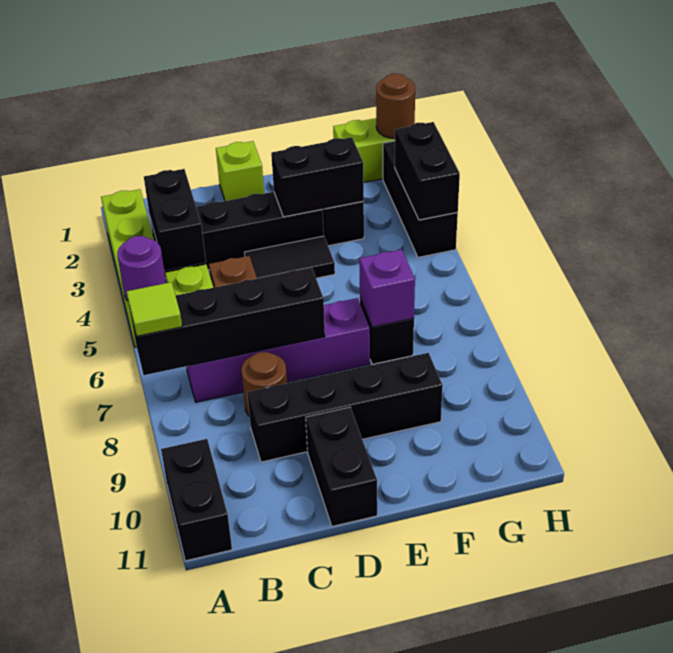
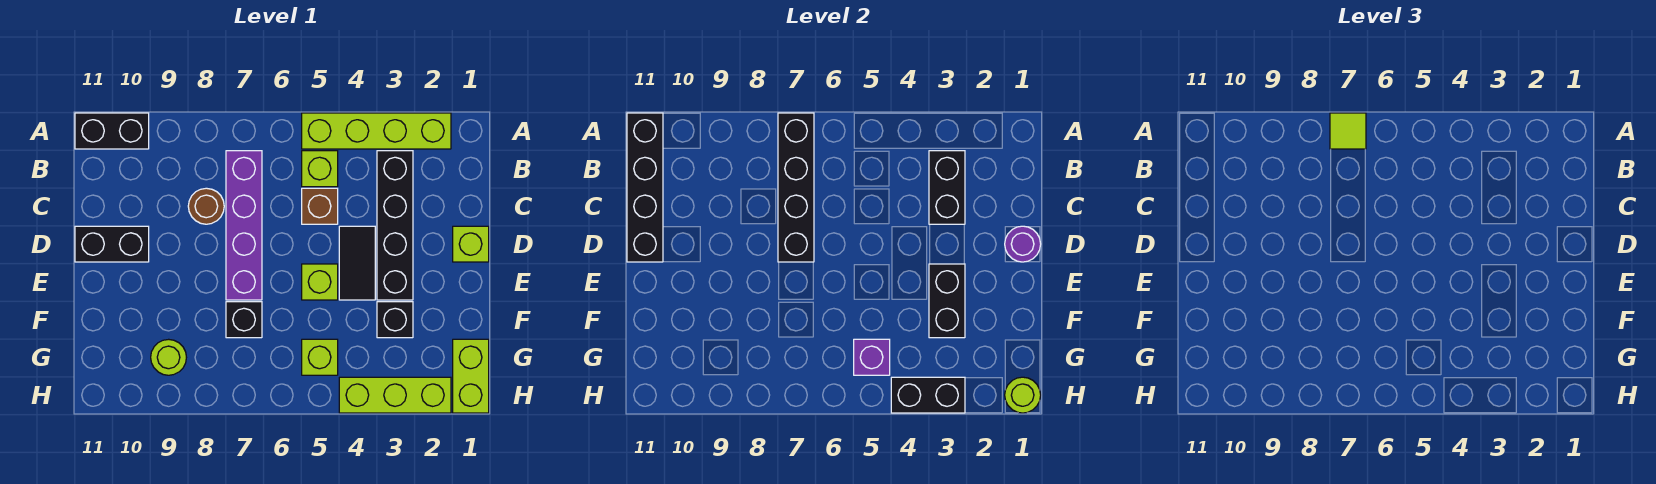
purple 1x1 round brick [117,236,166,301] -> purple 1x1 round brick moved to [1005,226,1041,262]
black 1x2 brick [144,169,206,271] -> black 1x2 brick turned to [929,151,965,224]
black 1x4 brick [247,353,443,462] -> black 1x4 brick moved to [627,113,663,262]
none -> lime 1x1 brick [302,264,338,300]
purple 1x1 brick [359,250,415,327] -> purple 1x1 brick moved to [854,339,890,375]
none -> lime 1x1 brick [302,339,338,375]
none -> lime 1x1 round brick [151,339,186,375]
brown 1x1 round brick [376,74,415,139] -> lime 1x1 round brick [1005,377,1041,413]
black 1x3 brick [383,141,458,257] -> lime 1x3 brick [339,377,451,413]

